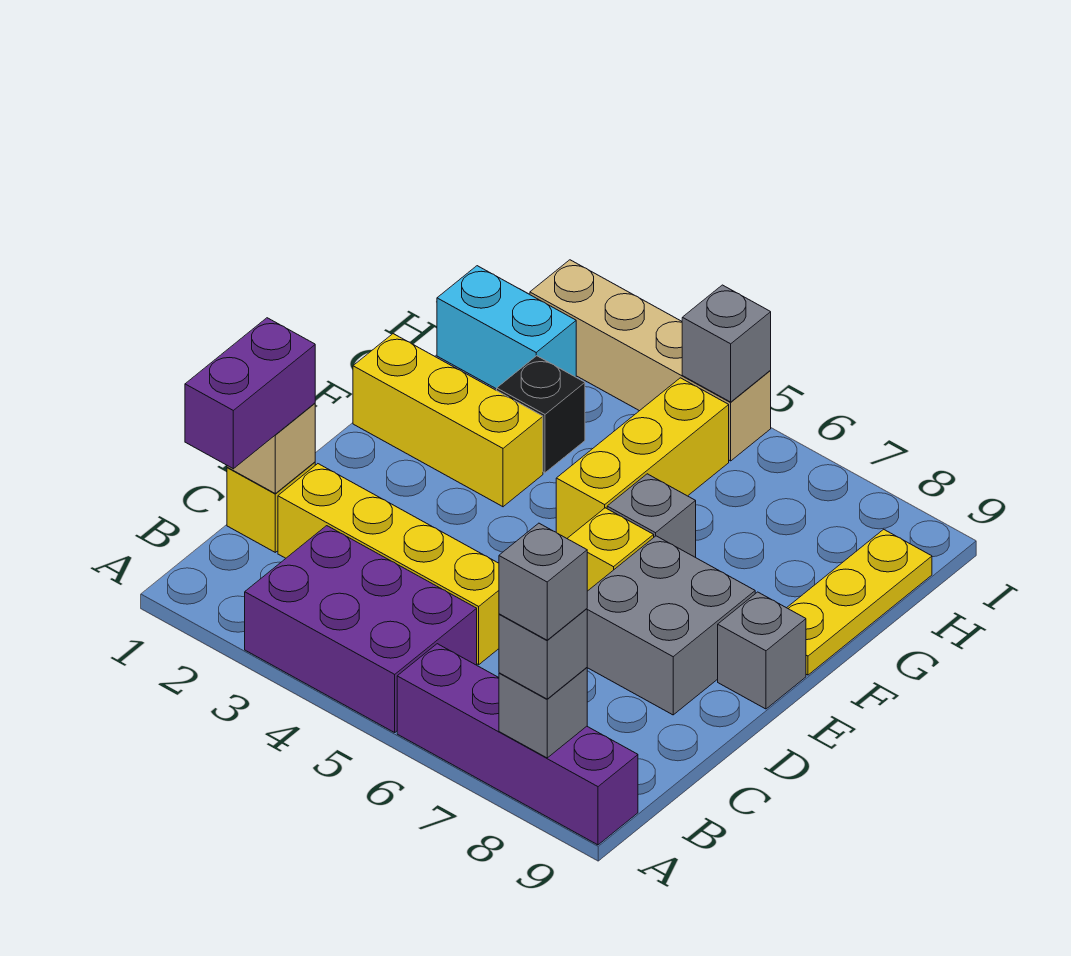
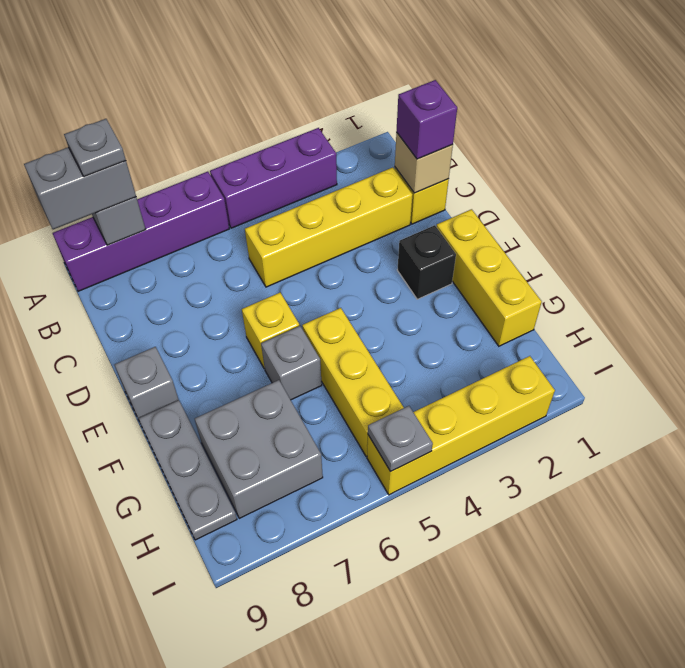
purple 2x3 brick [245,526,477,733] -> purple 1x3 brick [210,128,337,228]
grey 1x1 brick [499,609,587,699] -> grey 1x2 brick [24,147,136,229]
grey 1x1 brick [499,523,587,640] -> grey 1x1 plate [64,119,126,177]
purple 1x2 brick [185,318,315,469] -> purple 1x1 brick [396,80,457,159]
grey 2x2 brick [587,536,755,715] -> grey 2x2 brick moved to [195,380,323,518]
yellow 1x3 brick [353,334,543,507] -> yellow 1x3 brick turned to [437,209,542,346]
yellow 1x3 plate [787,529,932,675] -> grey 1x3 plate [138,400,237,540]
black 1x1 brick [497,356,585,473] -> black 1x1 brick moved to [397,225,456,299]
cyan 1x2 brick [437,266,576,389] -> none
tan 1x4 brick [530,260,771,461] -> yellow 1x4 brick [367,356,555,495]
grey 1x1 brick [682,285,771,402] -> grey 1x1 plate [368,406,433,471]

